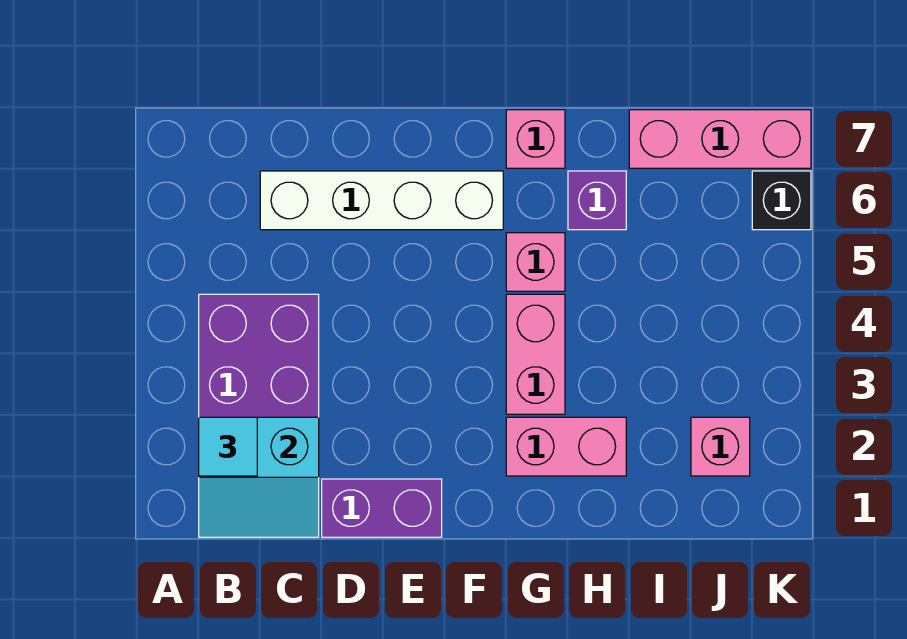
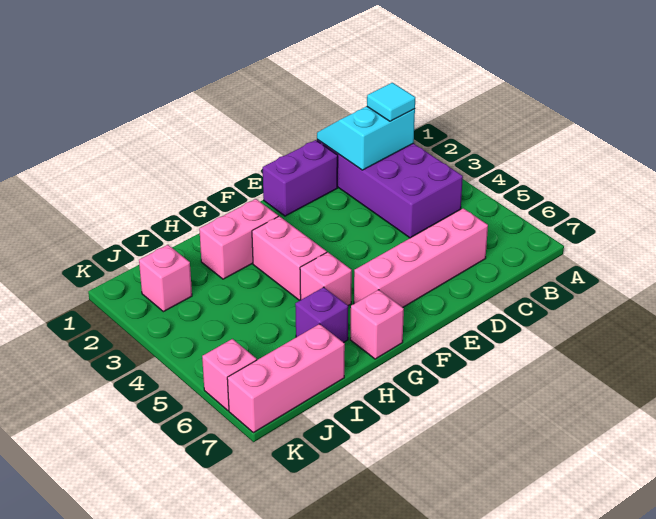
white 1x4 brick [260,171,503,230] -> pink 1x4 brick [354,208,488,307]
black 1x1 brick [752,171,811,230] -> pink 1x1 brick [202,339,257,411]

